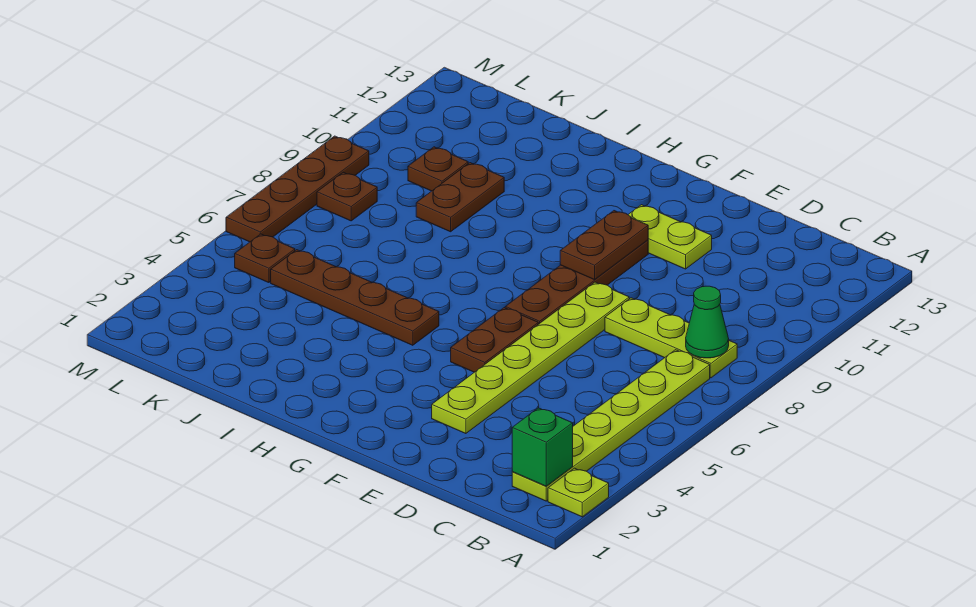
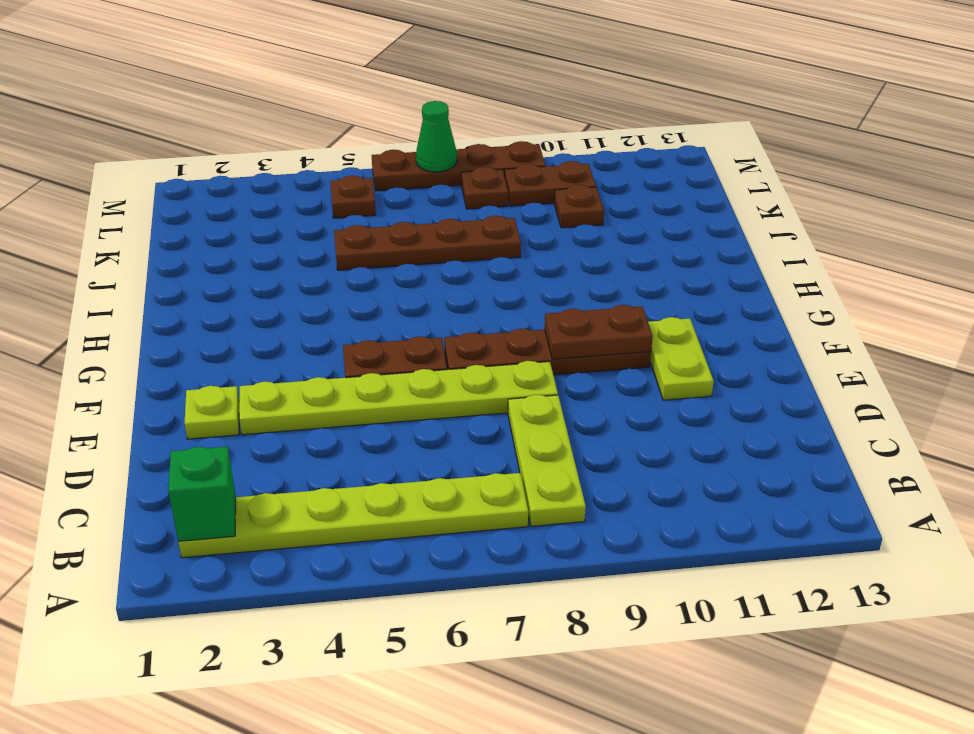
lime 1x1 plate [548,468,609,517] -> lime 1x1 plate moved to [184,386,239,439]
green 1x1 cone [686,286,729,358] -> green 1x1 cone moved to [416,101,457,172]
brown 1x4 plate [271,250,439,345] -> brown 1x4 plate turned to [334,216,521,270]
brown 1x2 plate [416,163,504,232] -> brown 1x2 plate moved to [505,161,596,206]

